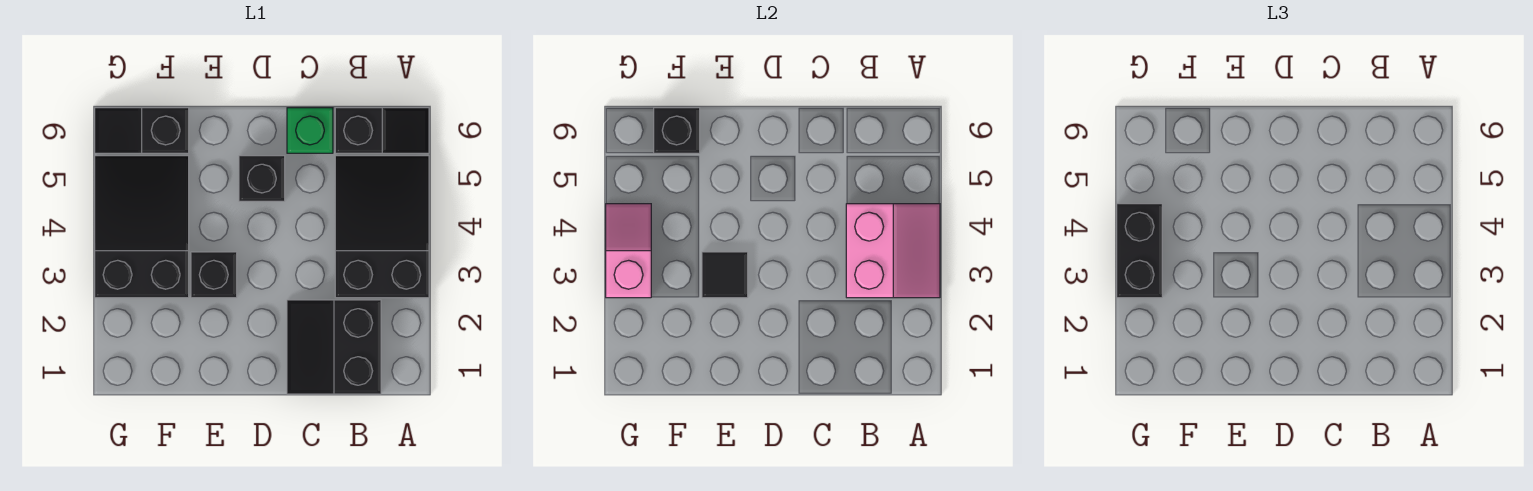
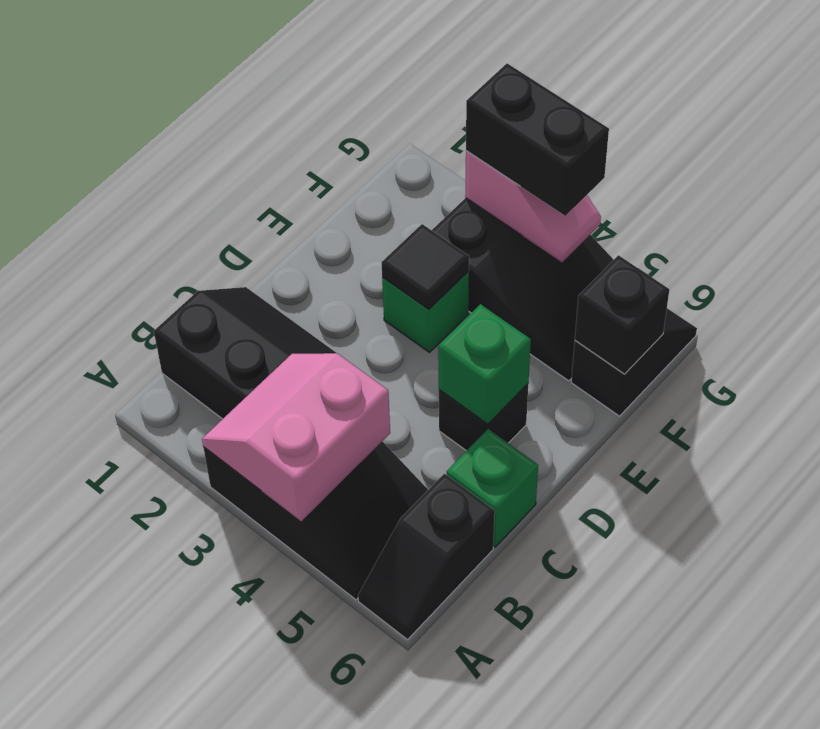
pink 2x2 slope [846,204,940,298] -> pink 2x2 slope turned to [202,353,390,521]
none -> green 1x1 brick [438,304,531,424]
black 1x1 brick [191,252,237,298] -> green 1x1 brick [382,271,469,352]

